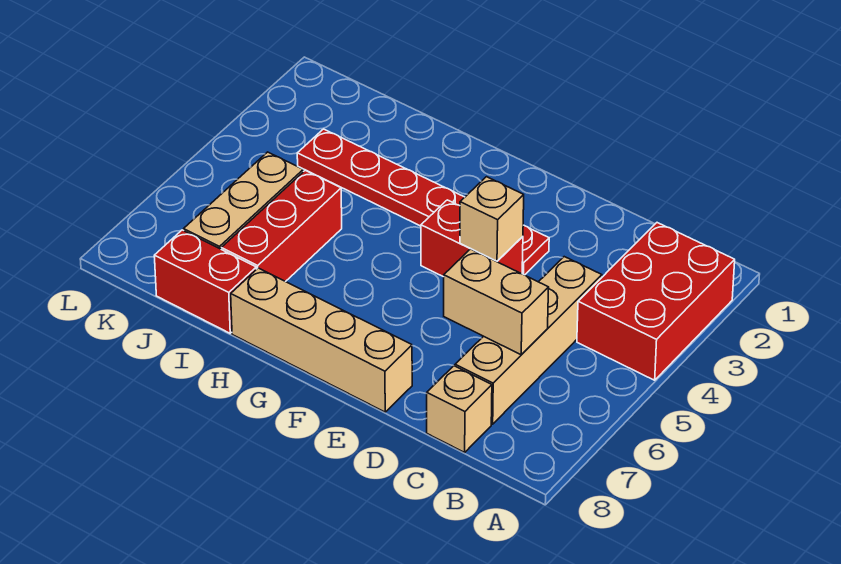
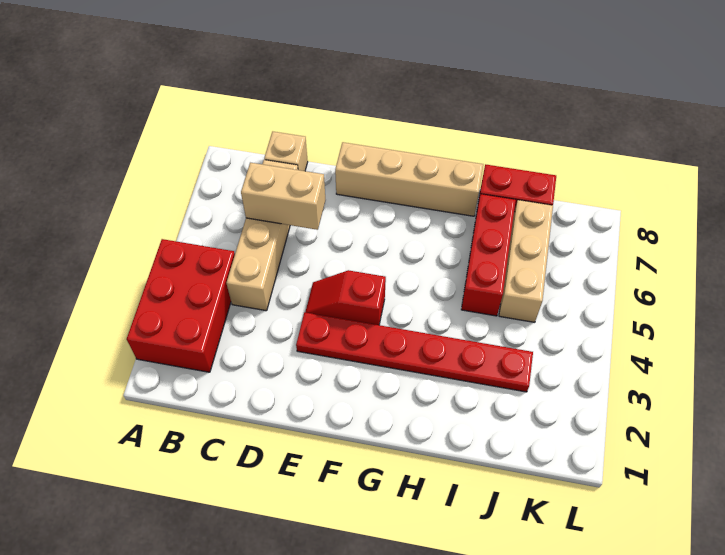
red 1x2 brick [421,200,523,277] -> red 1x2 slope [305,270,386,325]
tan 1x1 brick [460,177,524,261] -> none

